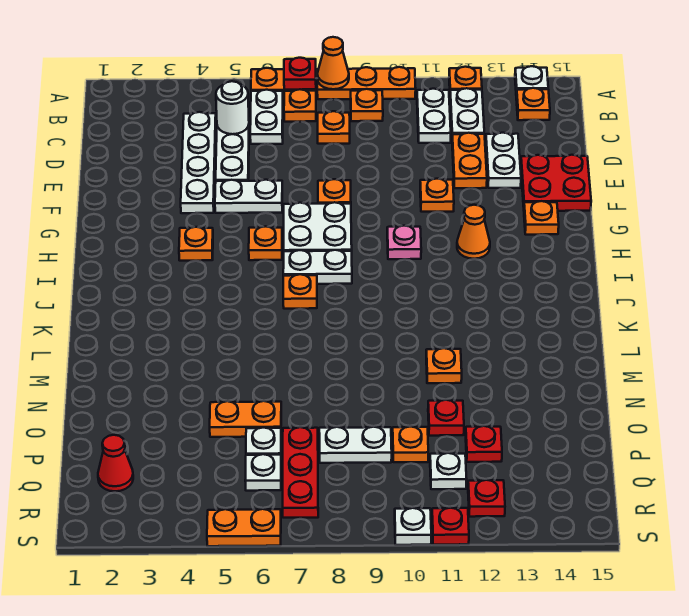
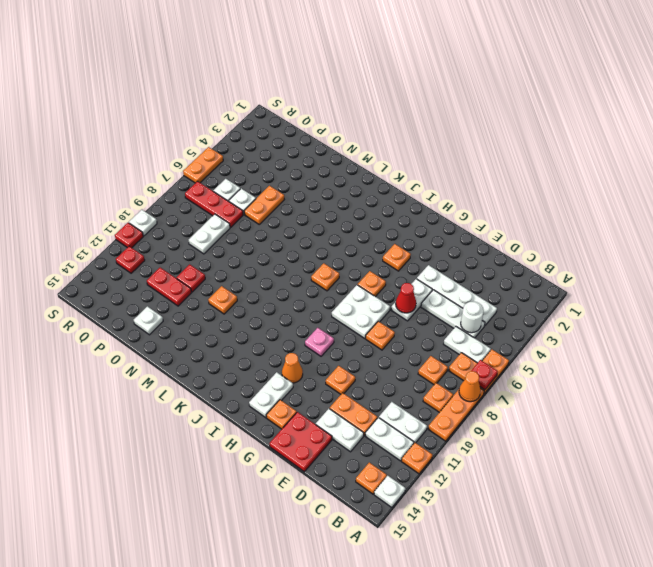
white 1x2 plate [283,250,352,284] -> white 1x2 plate moved to [249,372,293,418]
orange 1x1 plate [393,427,428,462] -> none
red 1x1 plate [466,426,502,462] -> red 1x2 plate [147,268,191,306]
red 1x1 cone [98,435,133,491] -> red 1x1 cone moved to [396,283,416,313]
white 1x1 plate [430,453,467,489] -> white 1x1 plate moved to [134,306,163,335]

